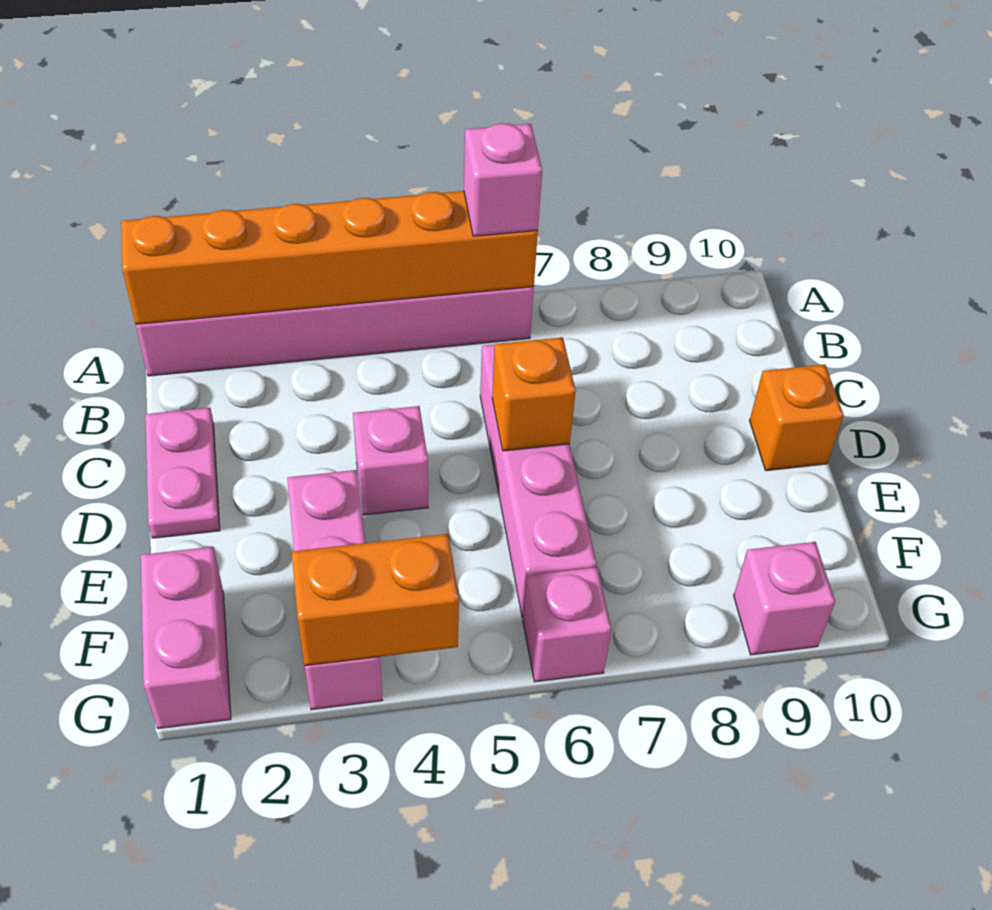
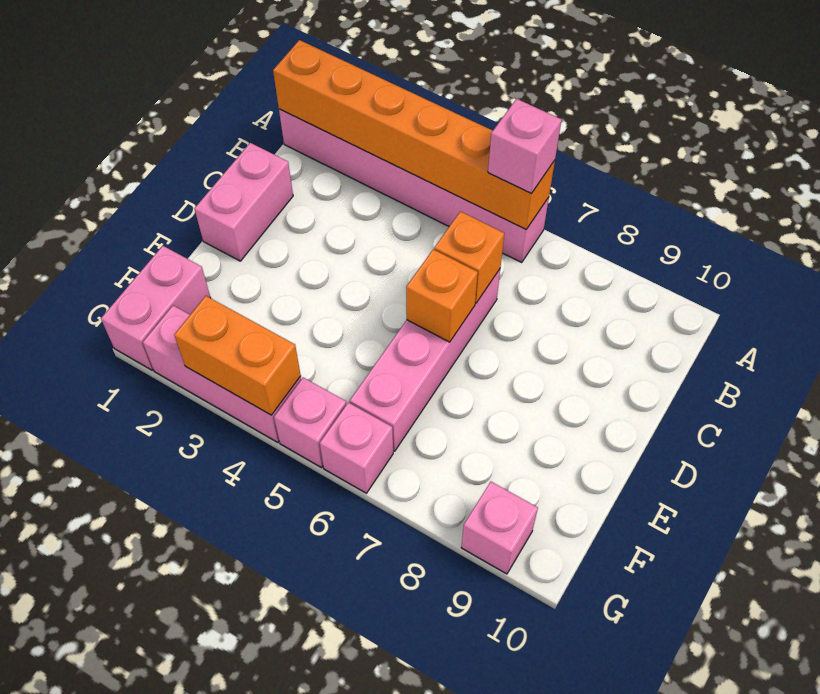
pink 1x2 plate [145,408,220,538] -> pink 1x2 brick [194,143,293,261]
pink 1x1 brick [353,406,428,515] -> pink 1x1 brick moved to [274,378,346,467]
orange 1x1 brick [750,364,844,471] -> orange 1x1 brick moved to [434,212,504,303]
pink 1x3 brick [287,470,382,710] -> pink 1x3 brick turned to [143,306,301,442]

